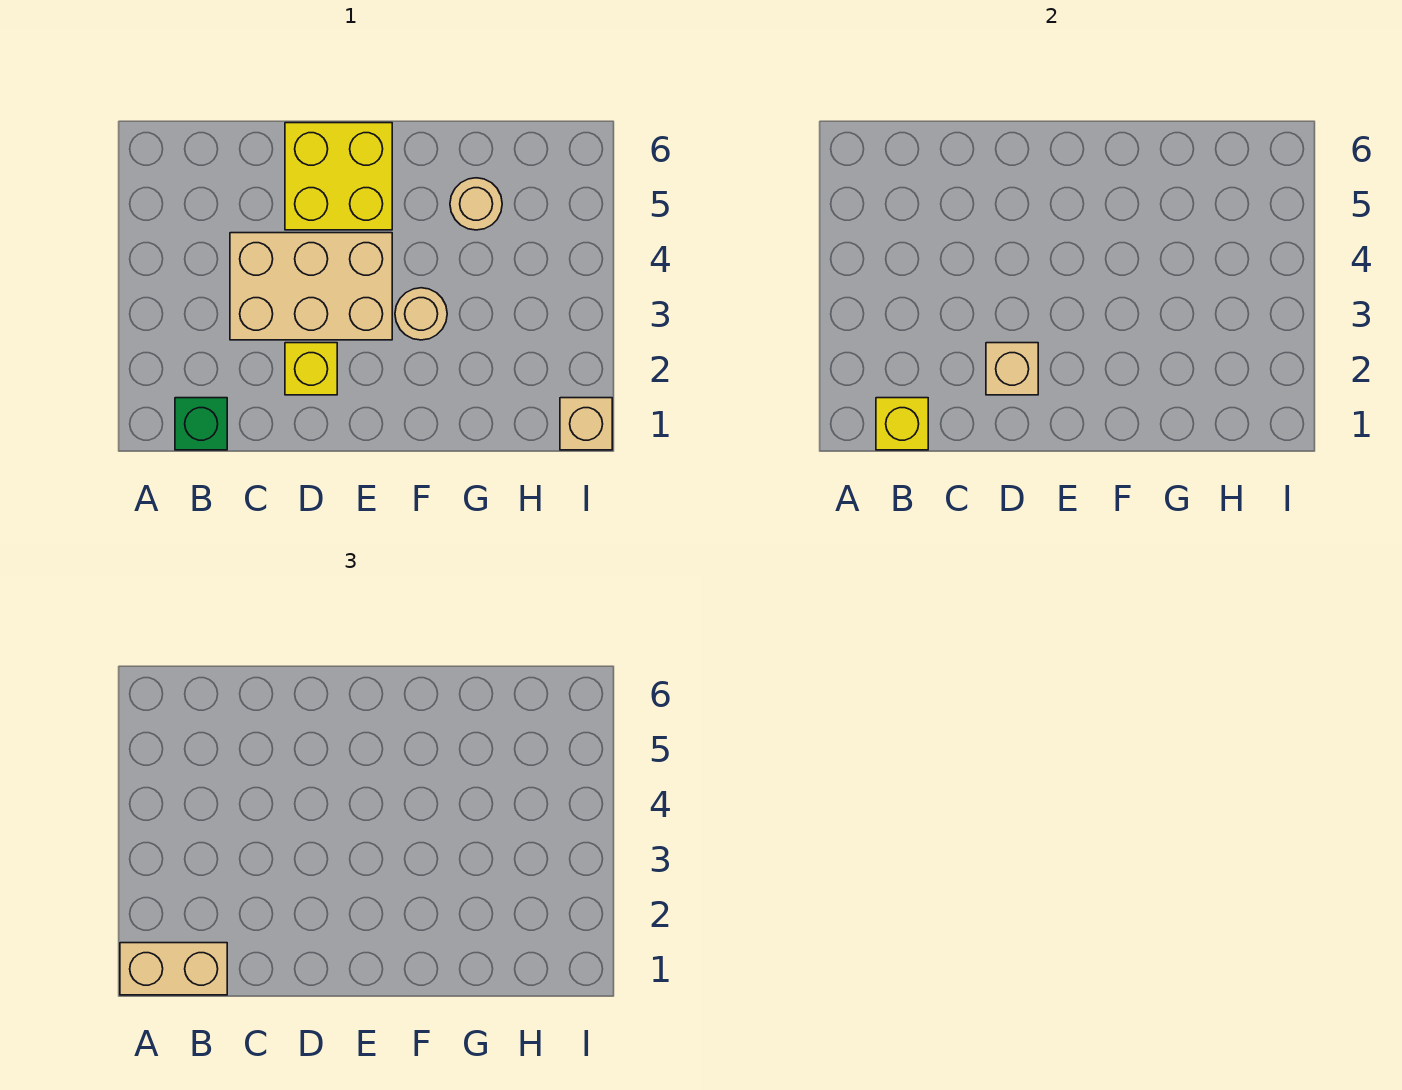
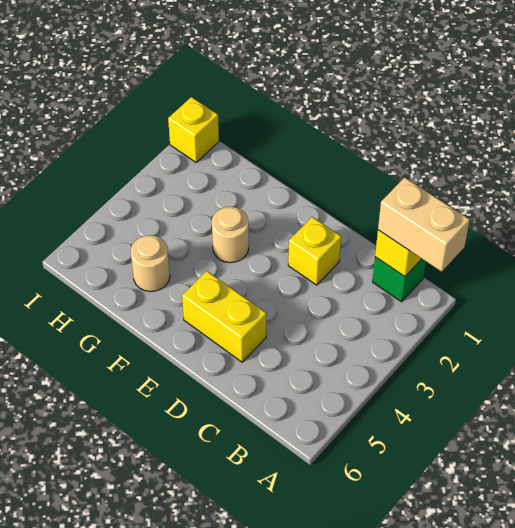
tan 2x3 brick [230,233,392,340] -> none
tan 1x1 brick [986,343,1038,395] -> none
yellow 2x2 brick [285,123,392,230] -> yellow 1x2 brick [182,271,267,362]
tan 1x1 brick [560,398,612,450] -> yellow 1x1 brick [168,97,219,162]

